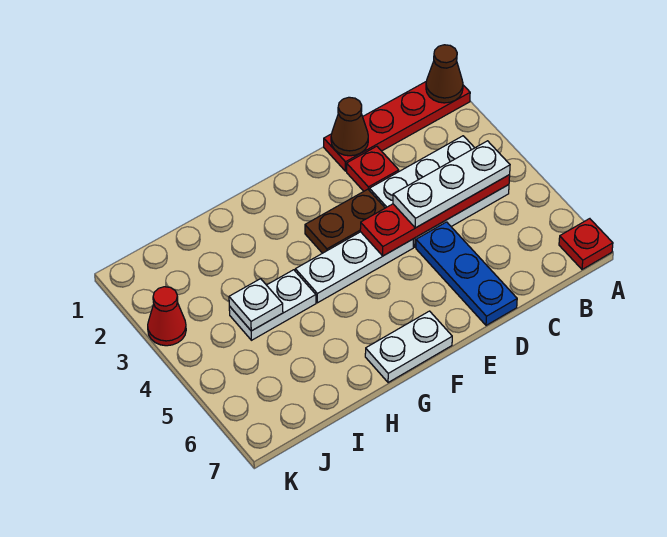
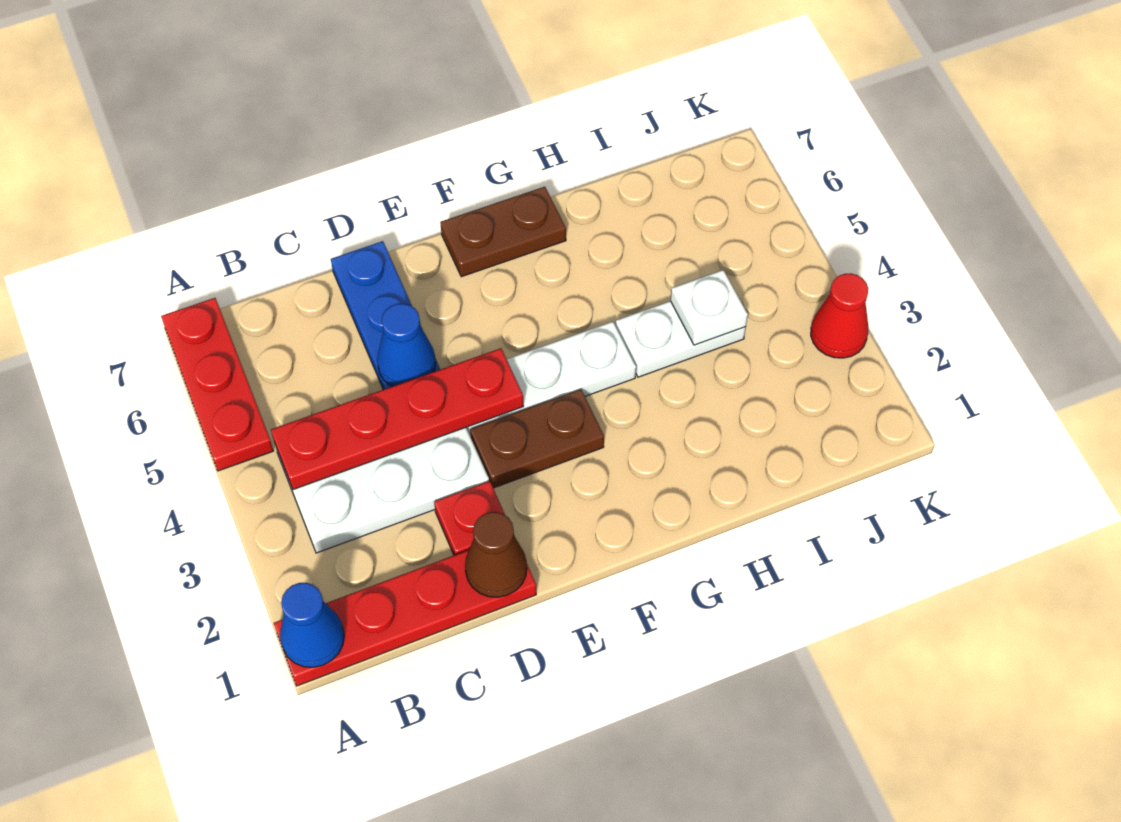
brown 1x1 cone [426,45,463,103] -> blue 1x1 cone [280,583,344,667]
red 1x1 plate [559,219,613,269] -> red 1x3 plate [161,298,273,471]
white 1x3 plate [393,141,510,228] -> none
none -> blue 1x1 cone [377,304,436,386]
white 1x2 plate [365,311,452,383] -> brown 1x2 plate [440,187,566,277]

